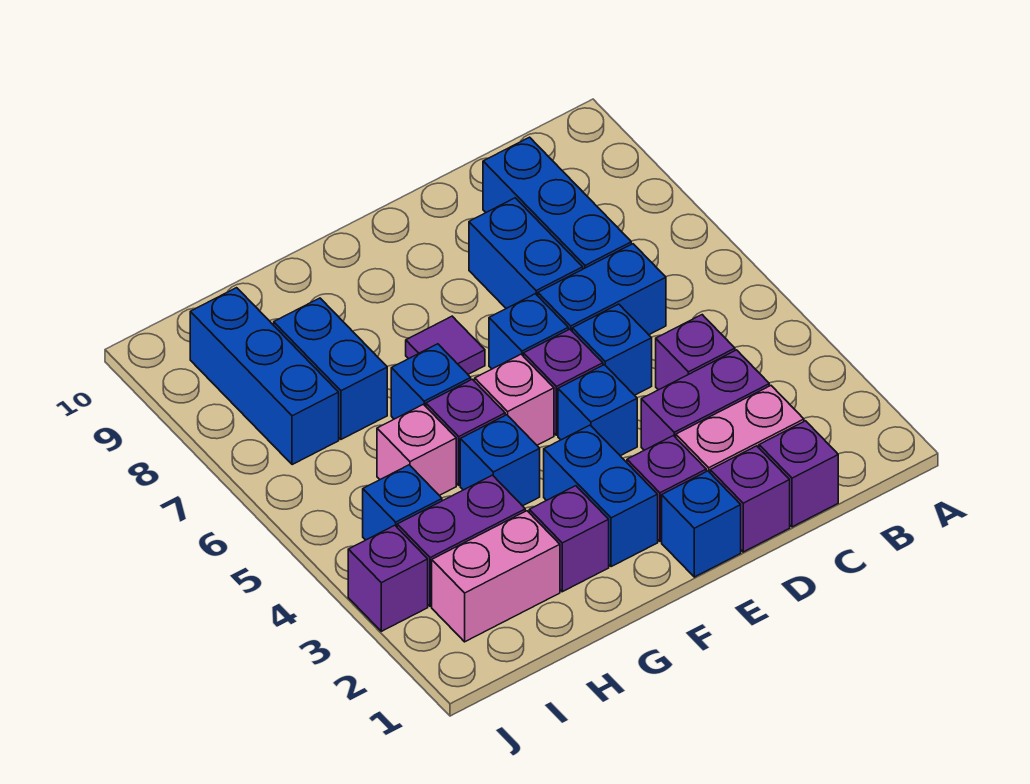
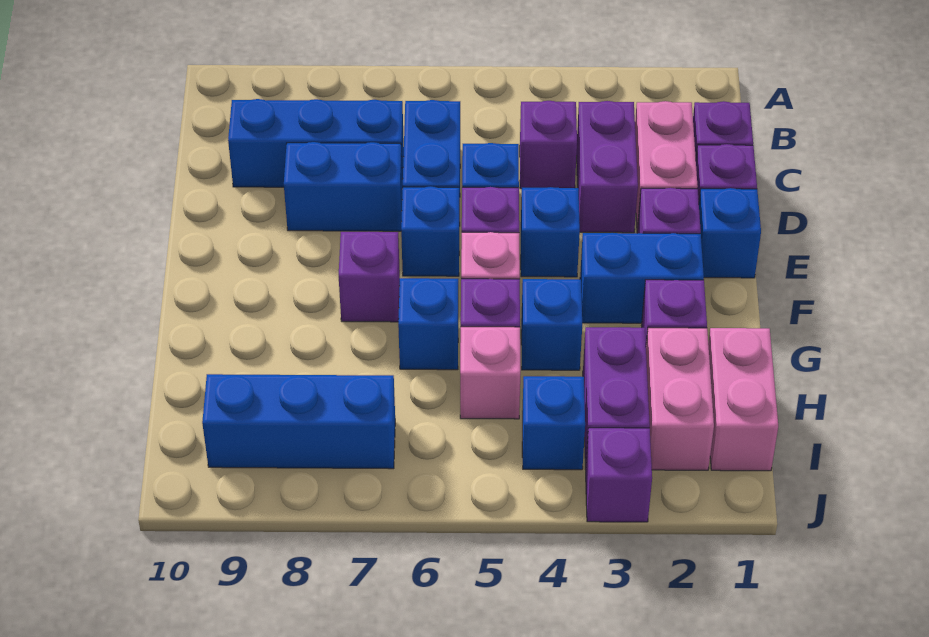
purple 1x1 tile [406,316,485,374] -> purple 1x1 brick [339,231,400,322]
none -> pink 1x2 brick [708,328,778,471]
blue 1x2 brick [274,298,387,439] -> none

